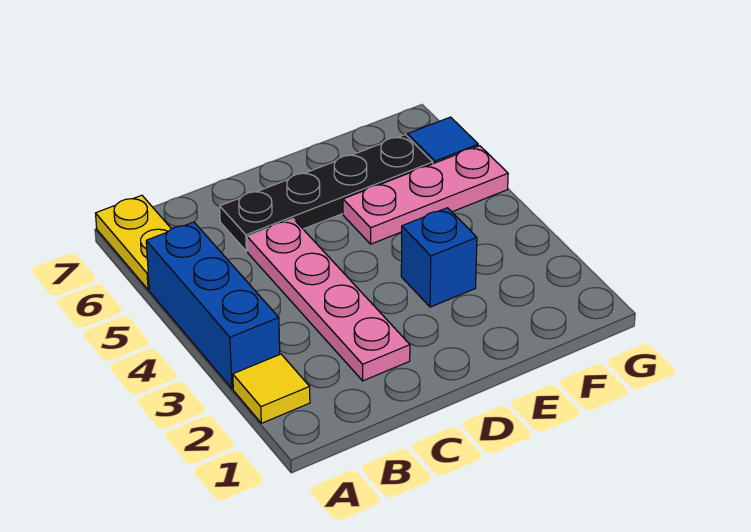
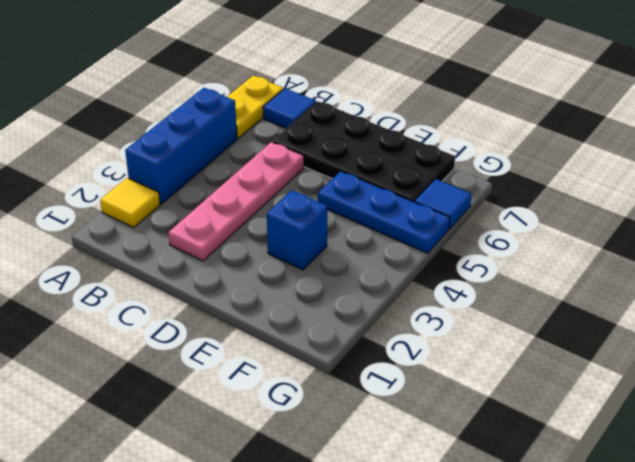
none -> blue 1x1 tile [263,88,316,129]
black 1x4 plate [220,135,433,251] -> black 2x4 plate [273,101,455,202]
pink 1x3 plate [343,146,508,244] -> blue 1x3 plate [318,171,450,253]

